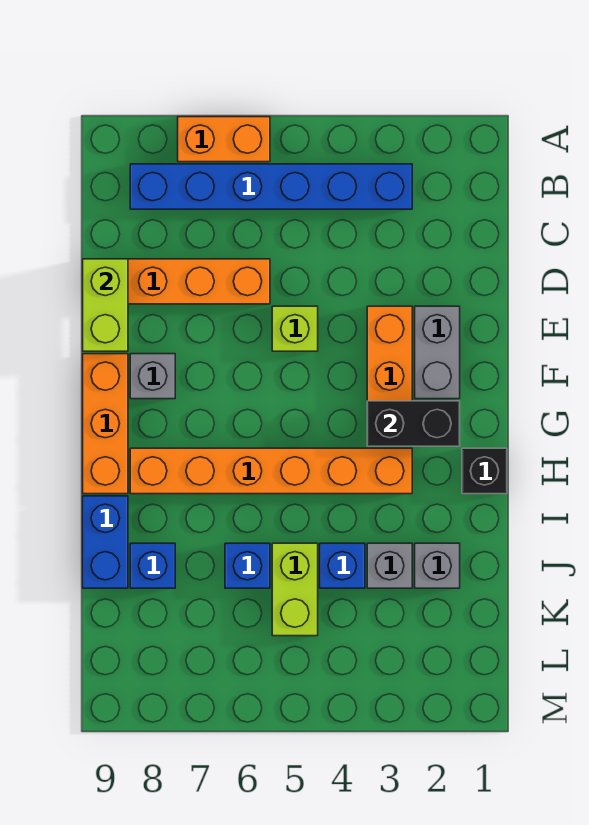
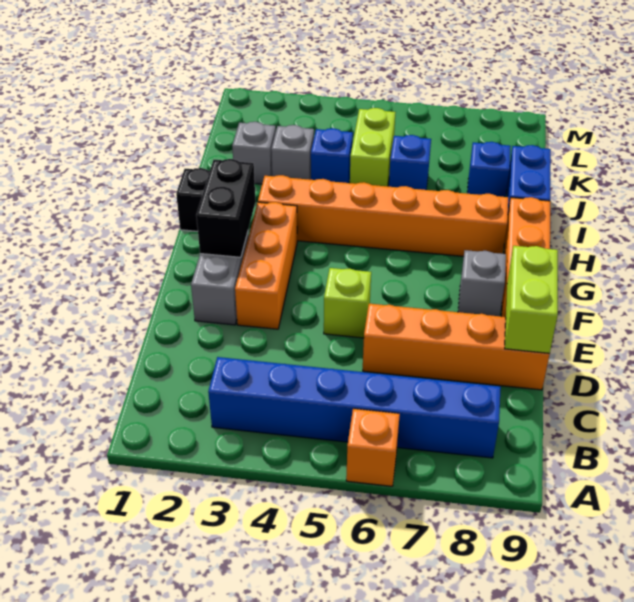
orange 1x2 brick [178,117,270,162] -> orange 1x1 brick [346,409,400,486]
black 1x2 brick [367,401,460,446] -> black 1x2 brick turned to [196,159,256,257]

